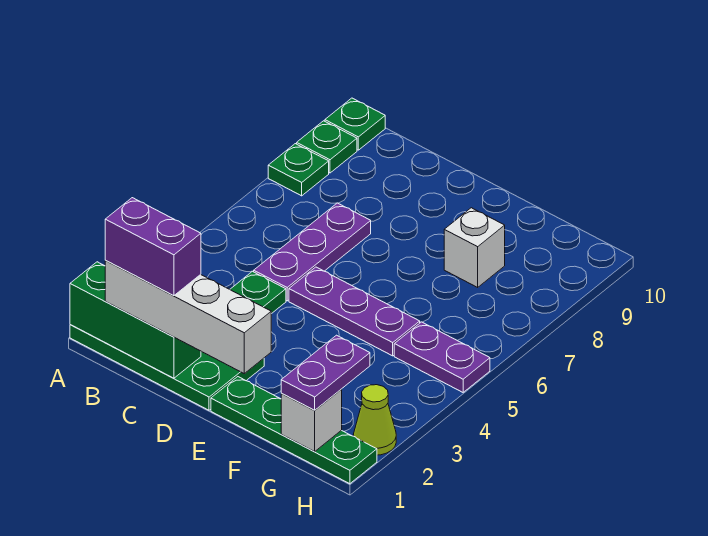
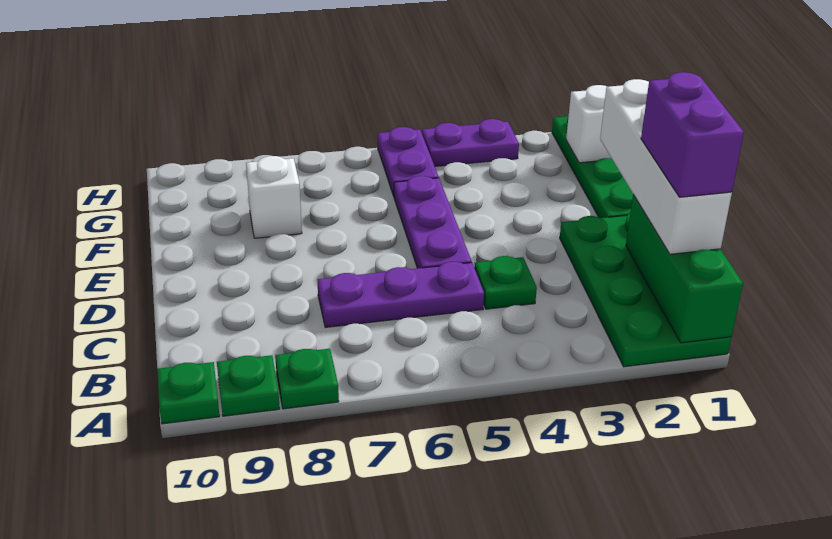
purple 1x2 plate [281,335,370,410] -> purple 1x2 plate moved to [422,119,519,166]
lime 1x1 cone [353,385,396,455] -> none

